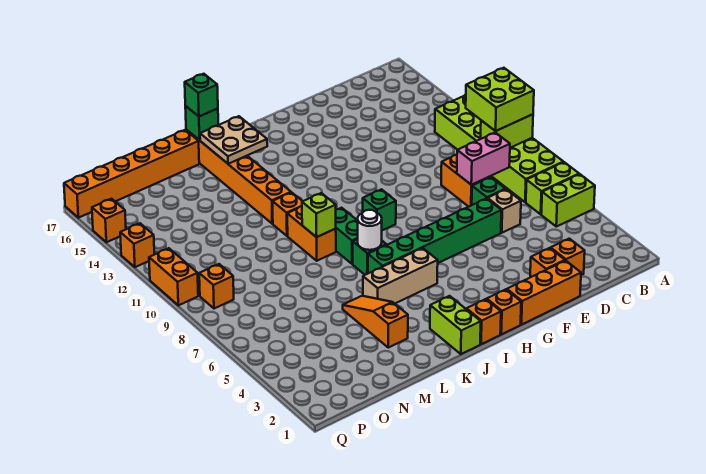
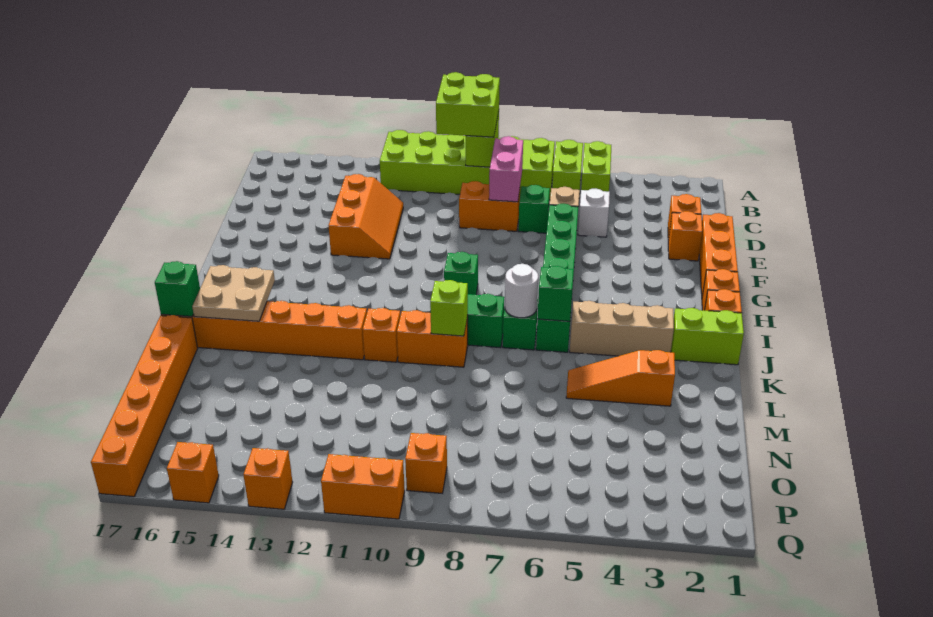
none -> white 1x1 brick [578,189,610,237]
none -> orange 2x3 slope [328,174,403,259]
tan 1x3 brick [363,248,438,303] -> tan 1x3 brick turned to [570,301,674,356]
green 1x1 brick [185,74,218,116] -> green 1x1 brick moved to [537,266,574,321]

